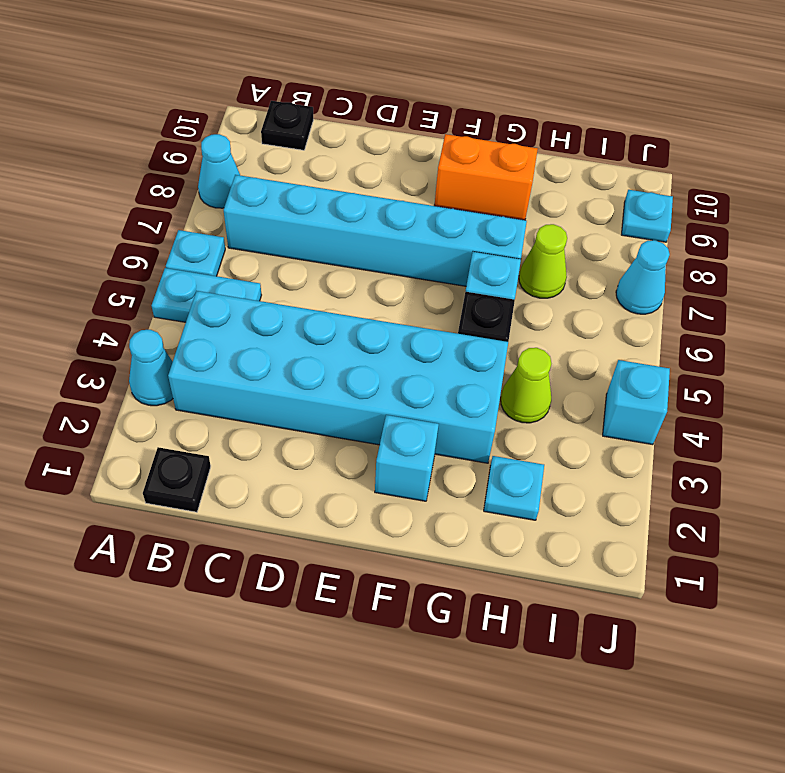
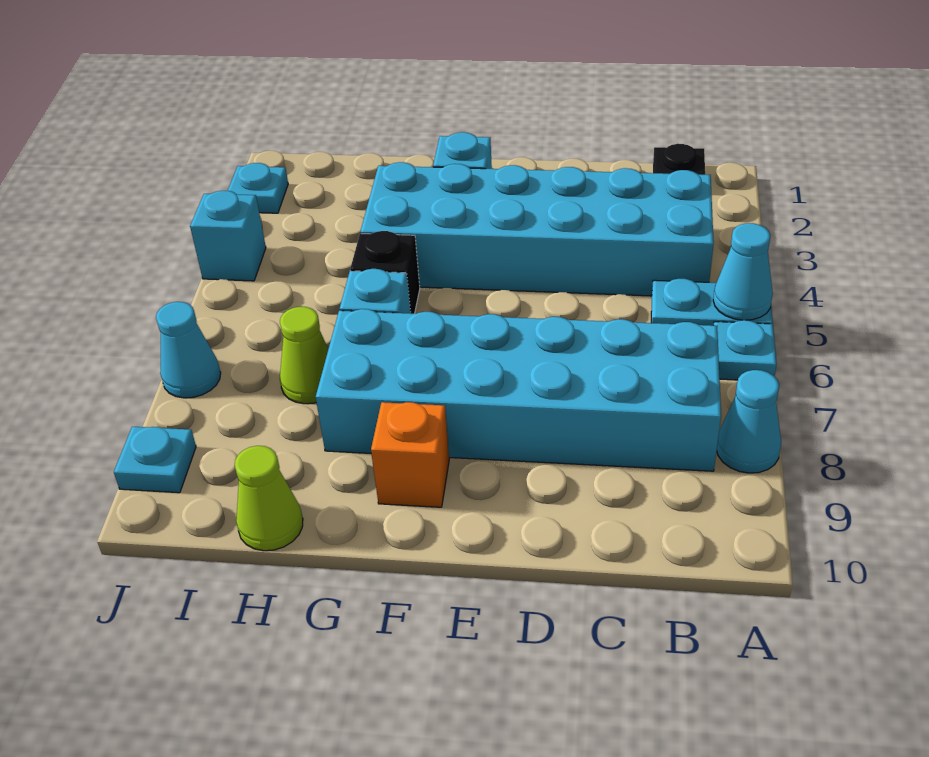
cyan 1x1 cone [129,330,173,406] -> cyan 1x1 cone moved to [713,223,773,320]
cyan 1x6 brick [224,175,527,286] -> cyan 2x6 brick [316,309,721,471]
black 1x1 plate [261,101,313,150] -> none
orange 1x2 brick [434,134,538,220] -> orange 1x1 brick [371,402,449,507]
cyan 1x1 plate [484,456,544,520] -> cyan 1x1 plate moved to [228,163,288,213]
lime 1x1 cone [501,348,551,423] -> lime 1x1 cone moved to [235,446,303,551]

